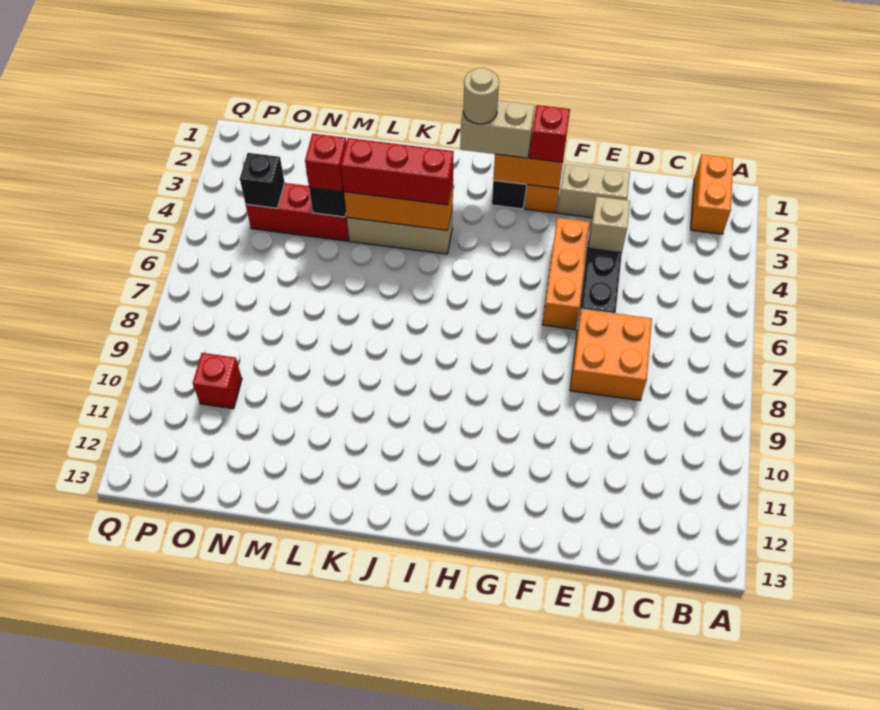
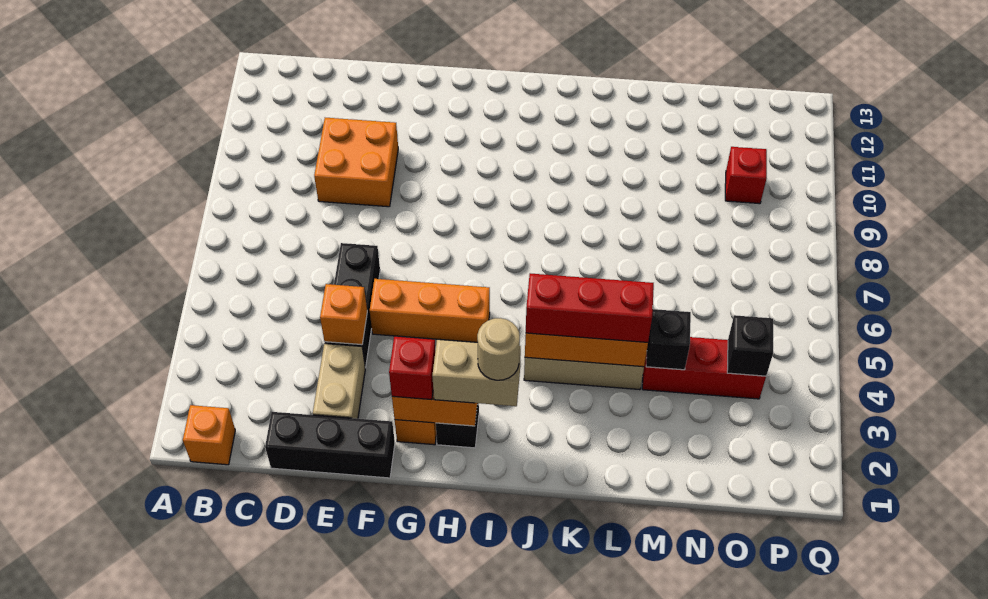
orange 1x2 brick [691,154,733,234] -> orange 1x1 brick [183,405,235,465]
none -> black 1x3 brick [265,412,395,478]
orange 2x2 brick [570,309,652,400] -> orange 2x2 brick moved to [314,118,398,207]
tan 1x2 brick [558,164,630,218] -> tan 1x2 brick turned to [313,344,365,419]
tan 1x1 brick [588,196,630,253] -> orange 1x1 brick [320,284,367,345]
orange 1x3 brick [542,218,590,329] -> orange 1x3 brick turned to [370,279,490,342]
red 1x1 brick [305,134,346,191] -> none

